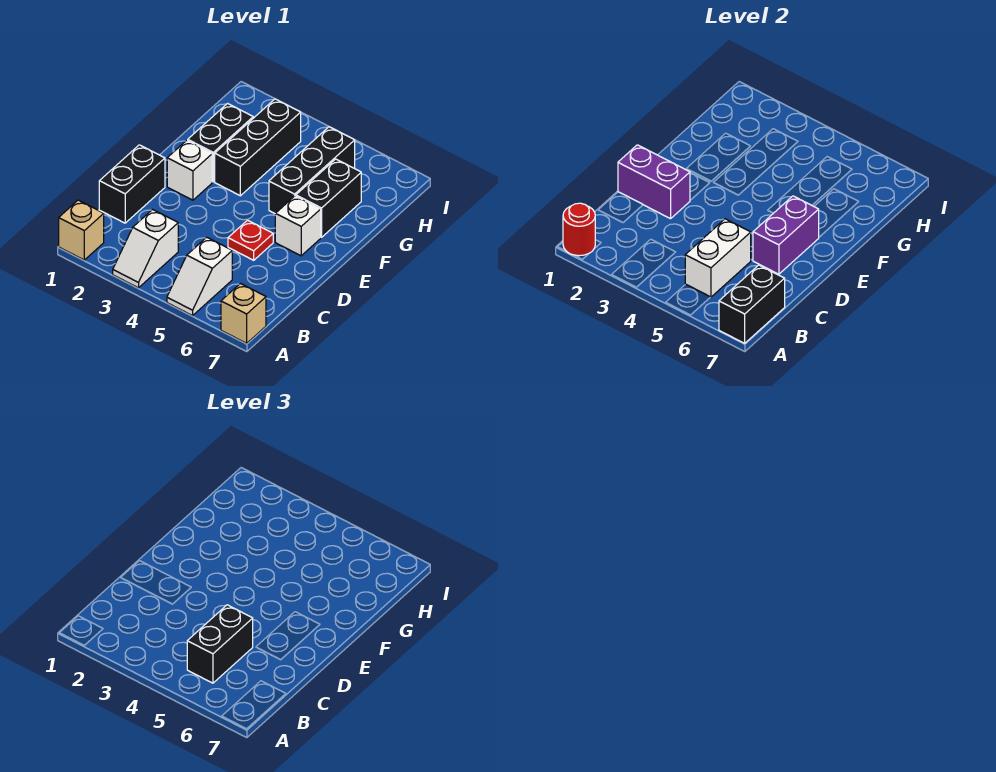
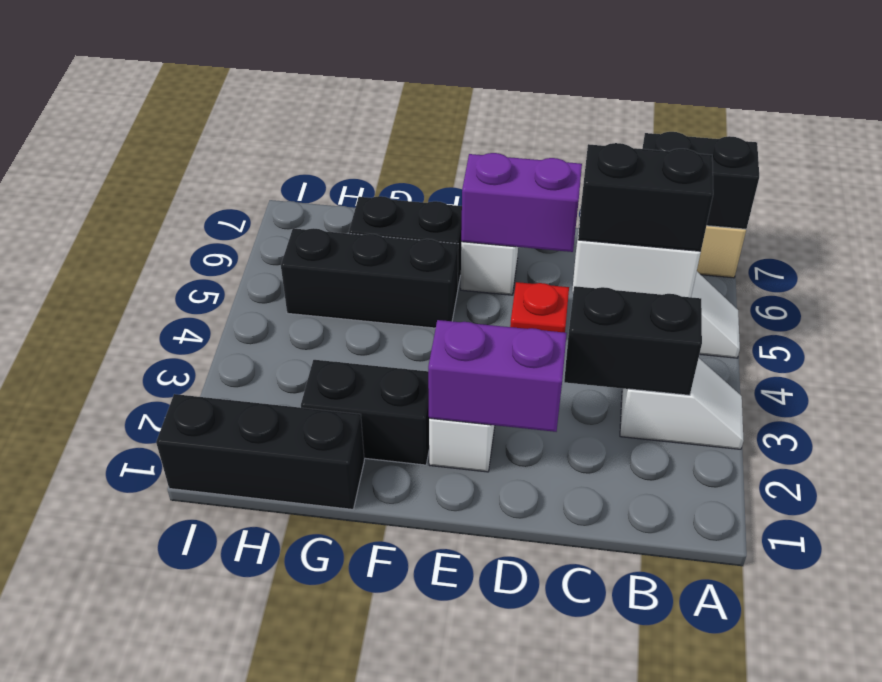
tan 1x1 brick [59,200,104,260] -> none
red 1x1 round brick [563,203,595,256] -> none
black 1x2 brick [99,145,165,223] -> black 1x2 brick moved to [564,286,702,395]
purple 1x2 brick [618,145,690,219] -> purple 1x2 brick turned to [428,320,567,432]
black 1x3 brick [215,99,301,196] -> black 1x3 brick moved to [156,394,364,509]

